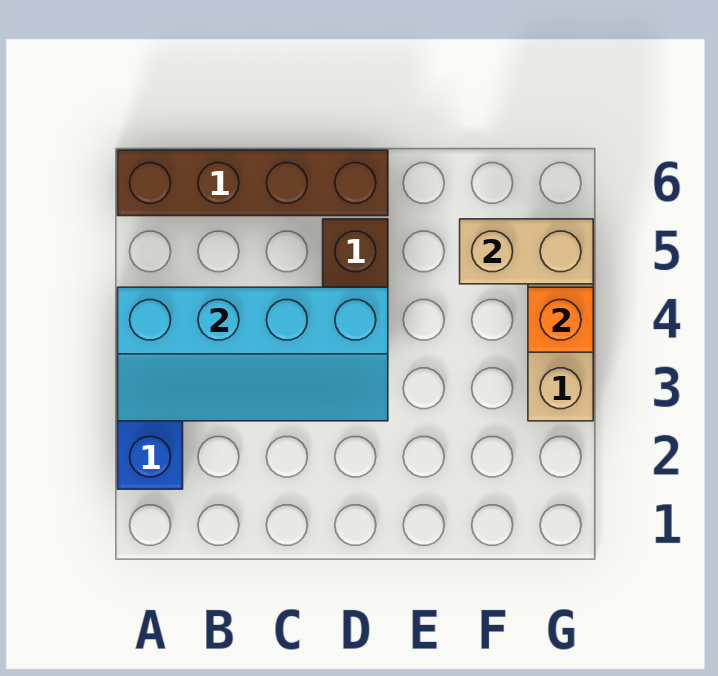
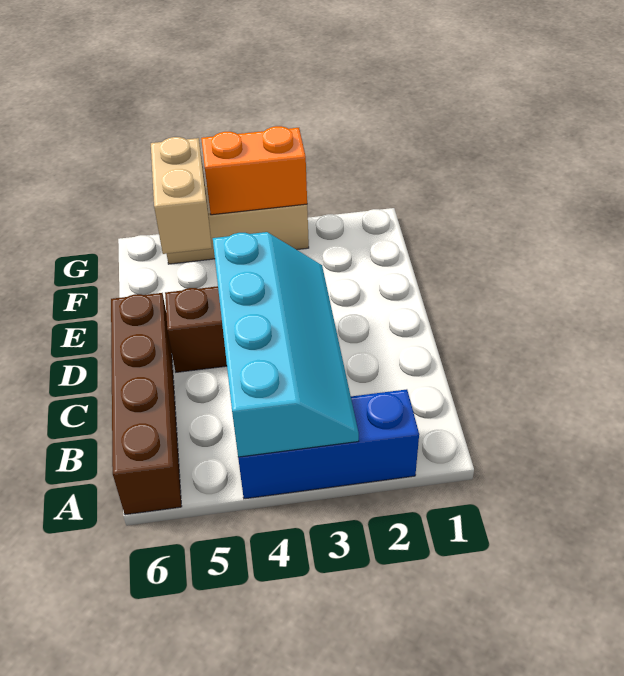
orange 1x1 brick [528,287,593,352] -> orange 1x2 brick [201,126,307,215]

